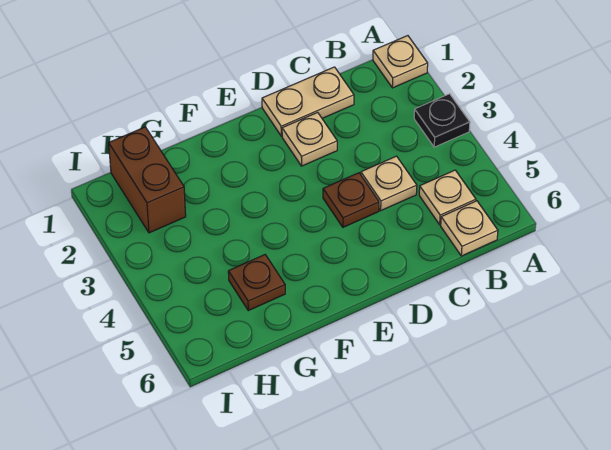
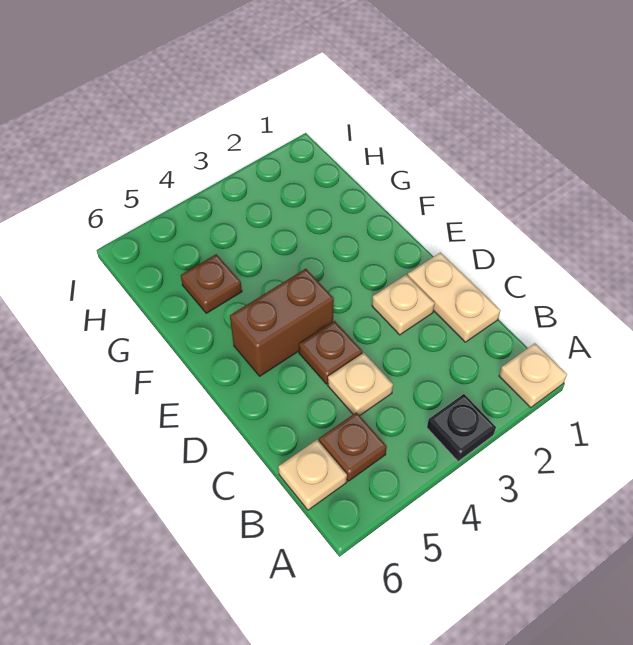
tan 1x1 plate [419,170,476,225] -> brown 1x1 plate [319,412,387,481]
brown 1x2 brick [109,127,186,233] -> brown 1x2 brick moved to [230,269,334,376]

